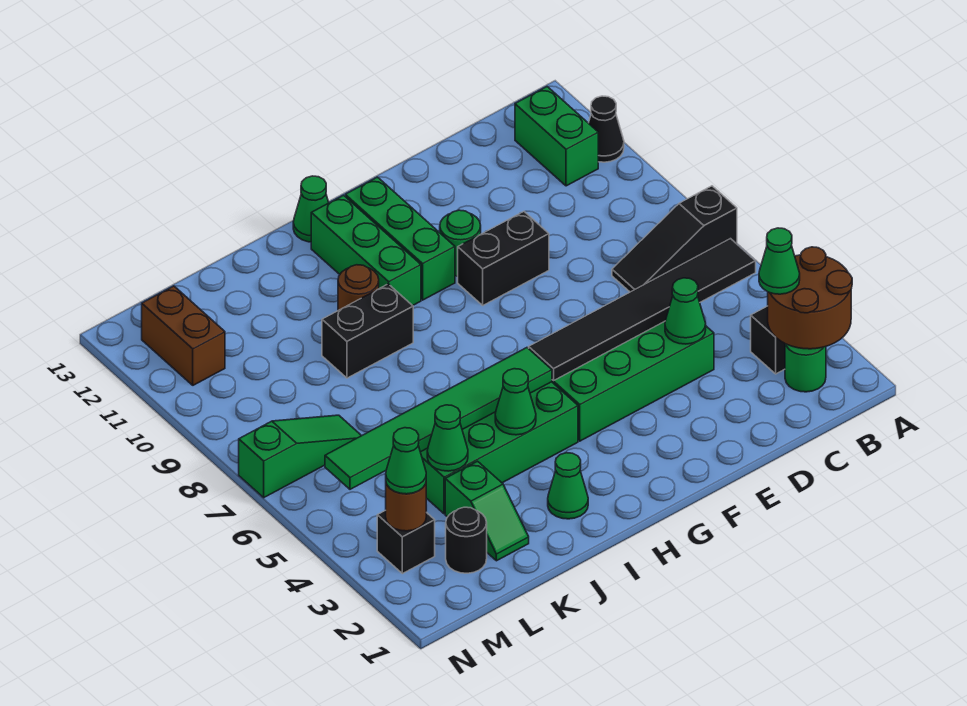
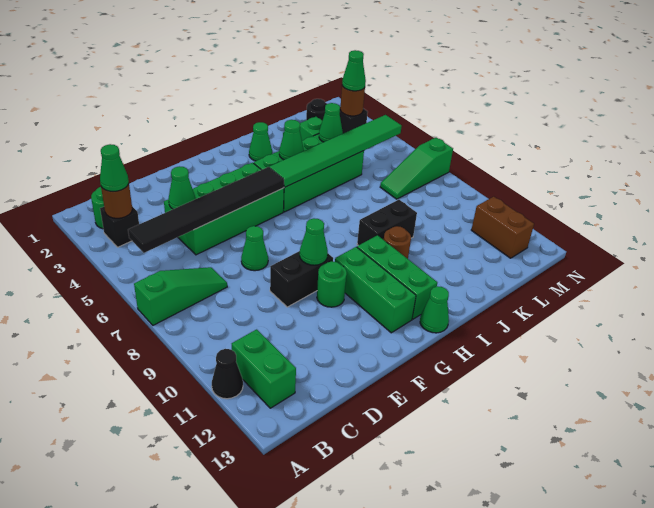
brown 2x2 round brick [768,247,852,349] -> brown 1x1 round brick [101,184,132,218]
black 1x3 slope [612,186,737,292] -> green 1x3 slope [134,267,227,325]
none -> green 1x1 cone [241,226,268,271]
none -> green 1x1 cone [300,218,328,265]

